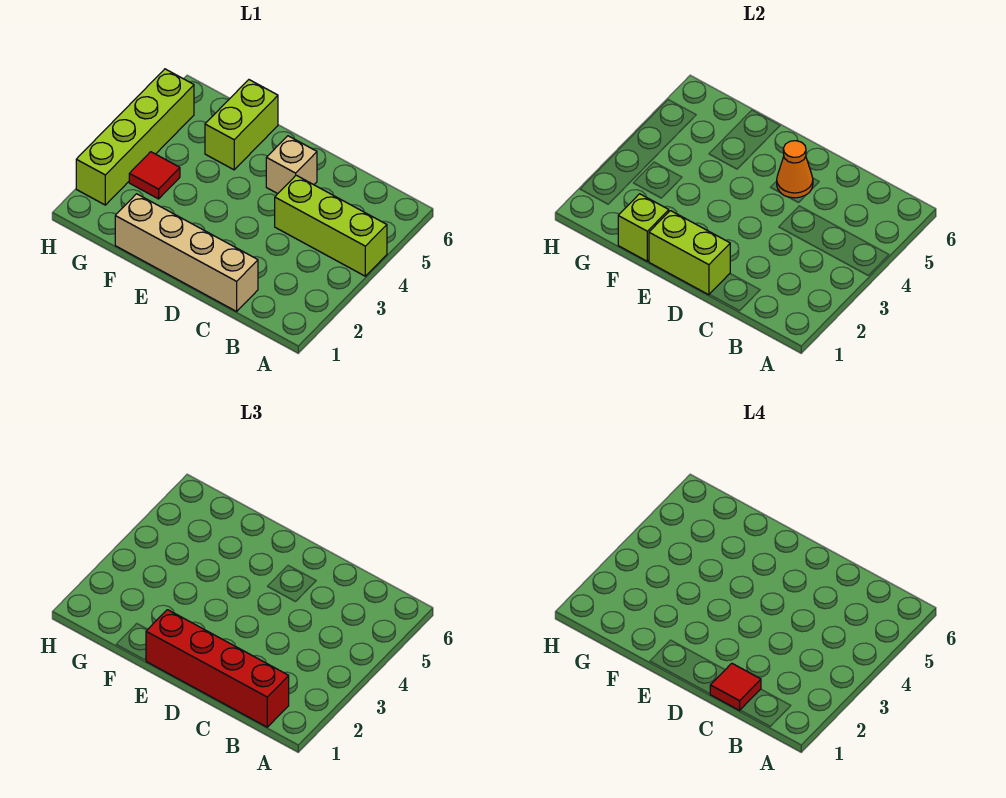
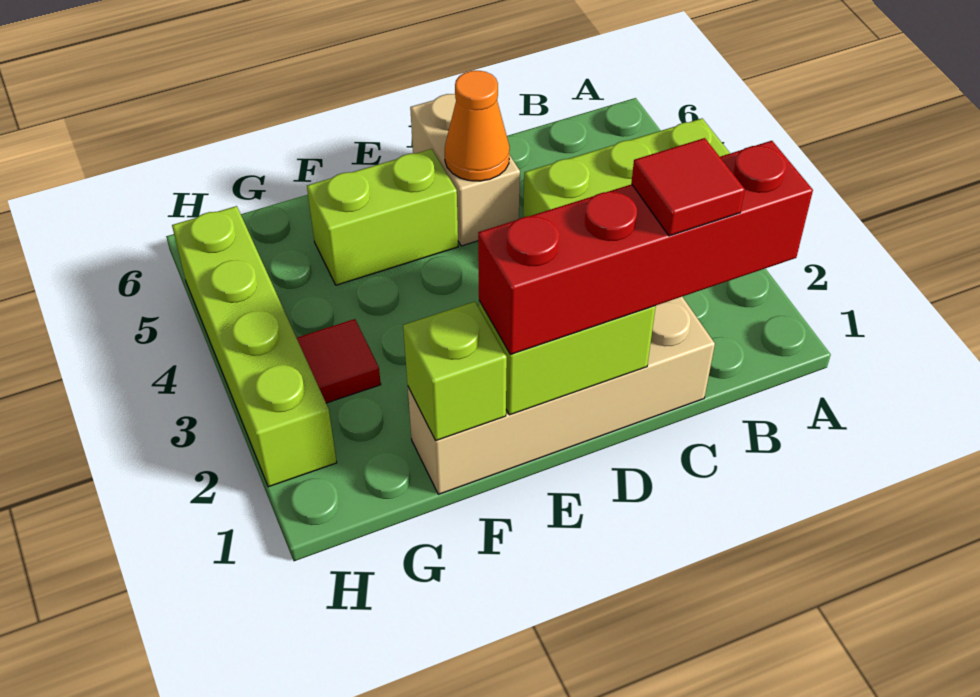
tan 1x1 brick [266,136,317,194] -> tan 1x2 brick [410,94,520,246]
lime 1x2 brick [205,80,278,170] -> lime 1x2 brick turned to [307,149,458,285]

